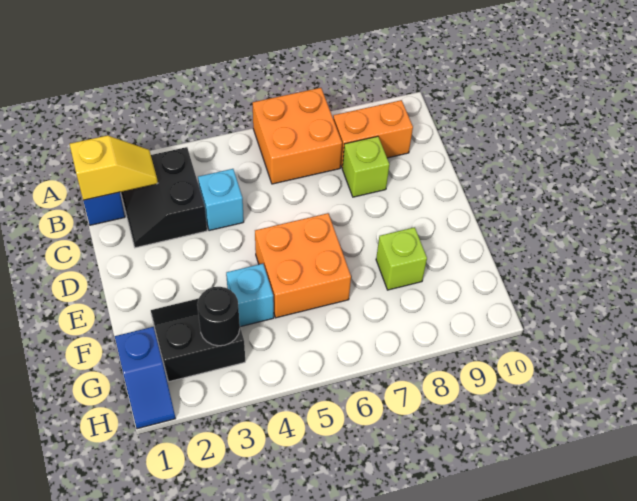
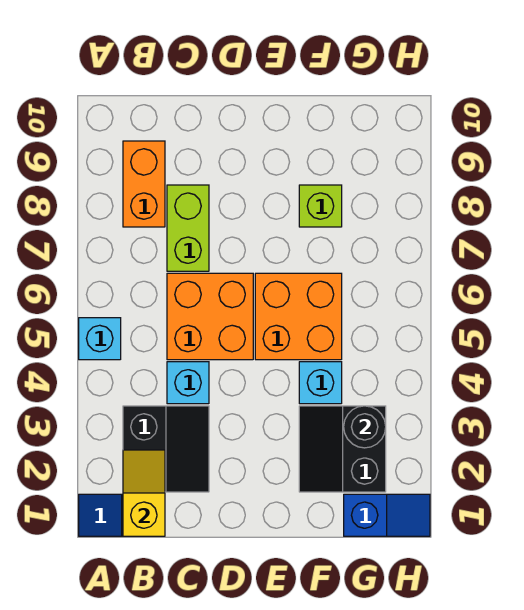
none -> cyan 1x1 brick [79,318,121,360]
orange 2x2 brick [253,88,342,184] -> orange 2x2 brick moved to [167,273,253,360]
black 2x2 slope [121,147,207,248] -> black 2x2 slope turned to [123,406,209,492]
lime 1x1 brick [342,136,389,197] -> lime 1x2 brick [167,185,209,271]

